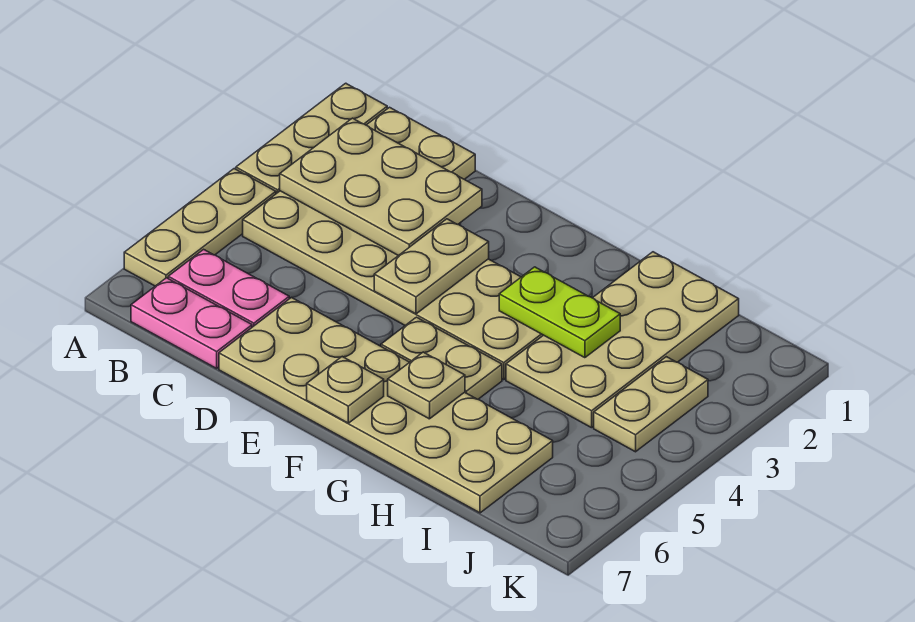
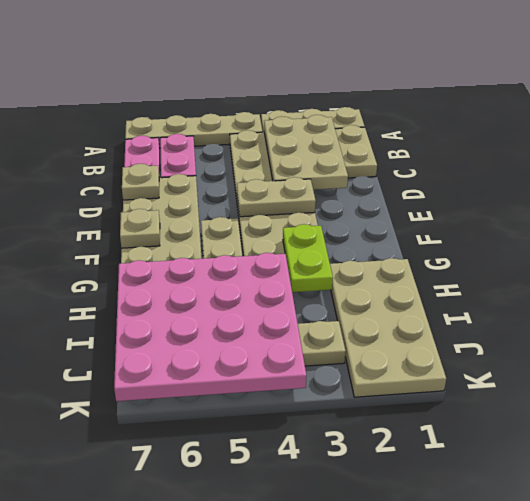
tan 1x3 plate [124,169,276,286] -> tan 1x4 plate [125,112,262,148]
tan 1x1 plate [388,352,465,419] -> tan 1x1 plate moved to [122,164,159,200]
tan 2x4 plate [506,252,739,428] -> tan 2x4 plate turned to [330,258,446,397]
none -> pink 4x4 plate [114,253,306,401]

